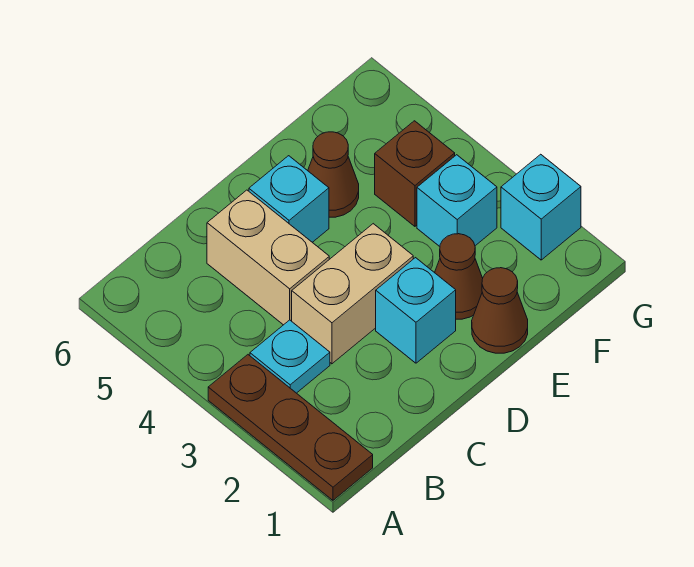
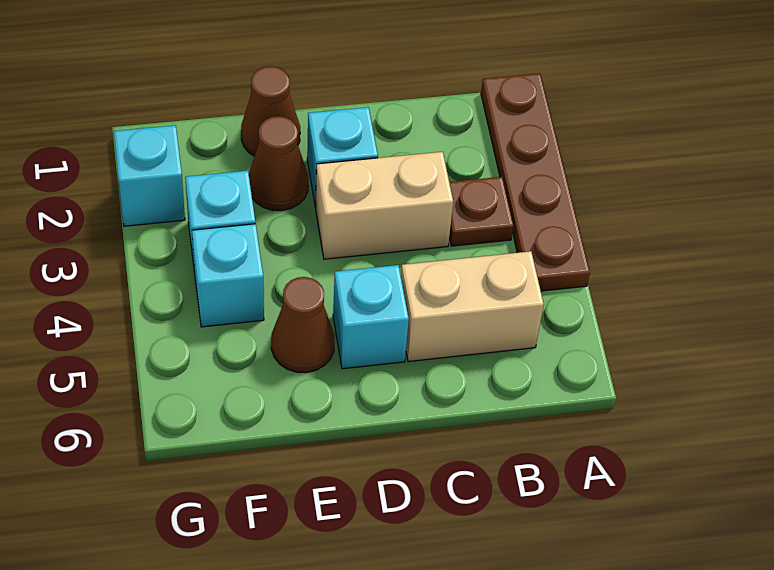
brown 1x3 plate [208,355,373,500] -> brown 1x4 plate [481,73,590,291]
cyan 1x1 plate [250,320,330,393] -> brown 1x1 plate [449,177,513,246]
tan 1x2 brick [207,190,329,325] -> tan 1x2 brick turned to [401,251,544,362]
brown 1x1 brick [375,121,455,226] -> cyan 1x1 brick [192,224,264,327]

